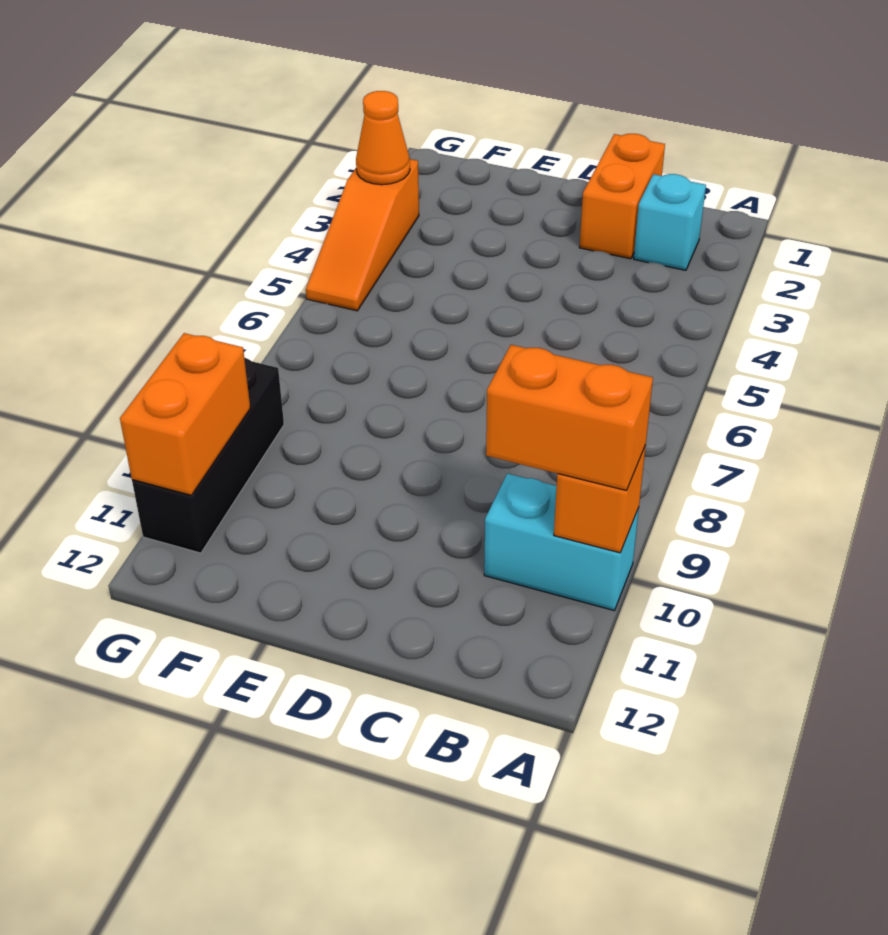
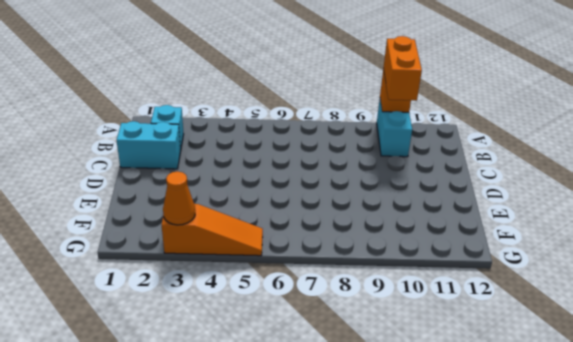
orange 1x2 brick [580,134,665,259] -> cyan 1x2 brick [117,121,181,169]
black 1x3 brick [132,358,284,553] -> none
orange 1x2 brick [120,333,250,495] -> none

